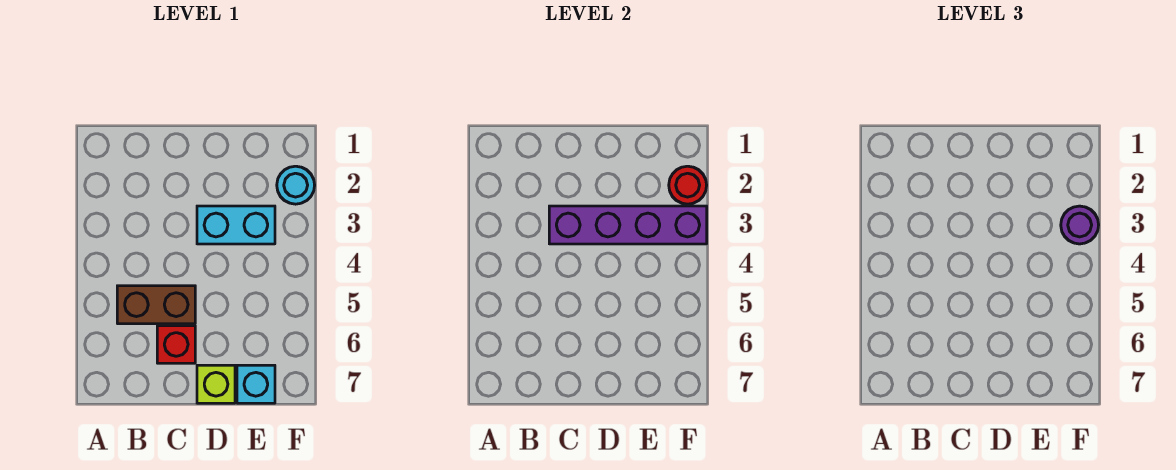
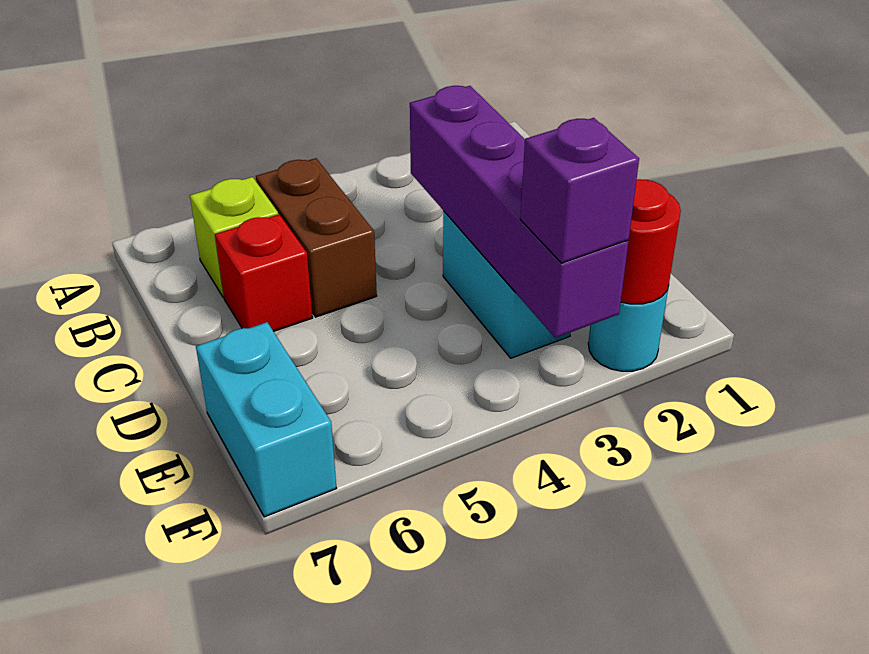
lime 1x1 brick [197,365,235,403] -> lime 1x1 brick moved to [190,177,278,297]
cyan 1x1 brick [237,365,275,403] -> cyan 1x2 brick [196,322,336,517]
purple 1x1 round brick [1061,206,1099,244] -> purple 1x1 brick [520,118,639,263]

